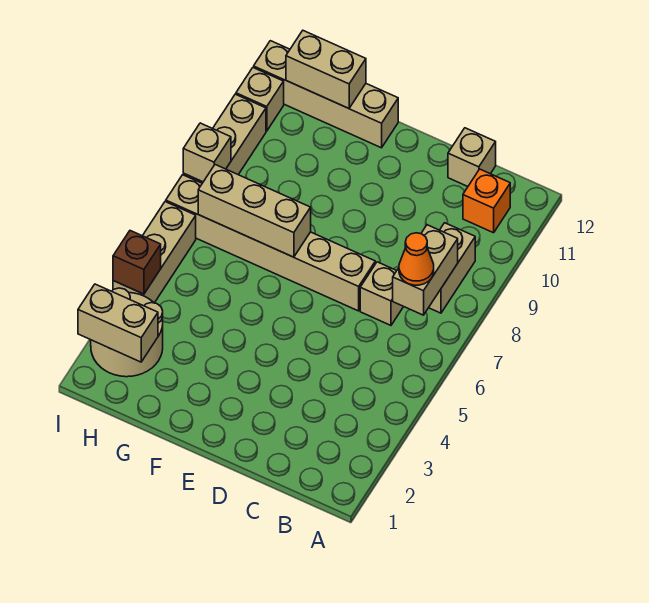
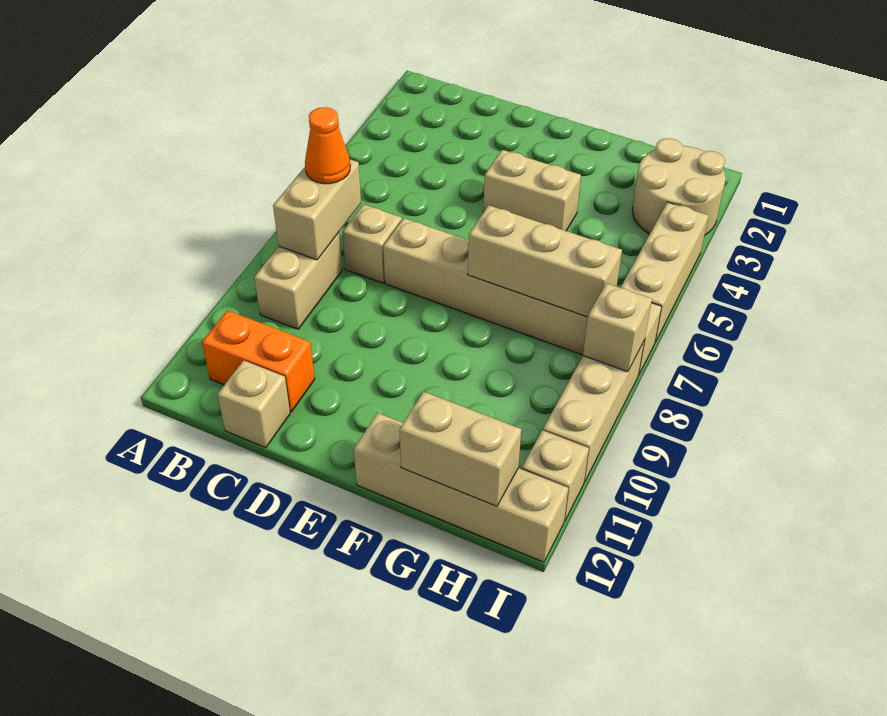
orange 1x1 brick [463,169,510,233] -> orange 1x2 brick [202,310,315,412]
tan 1x2 brick [78,284,158,362] -> tan 1x2 brick moved to [483,150,581,231]
brown 1x1 brick [113,231,161,294] -> none

